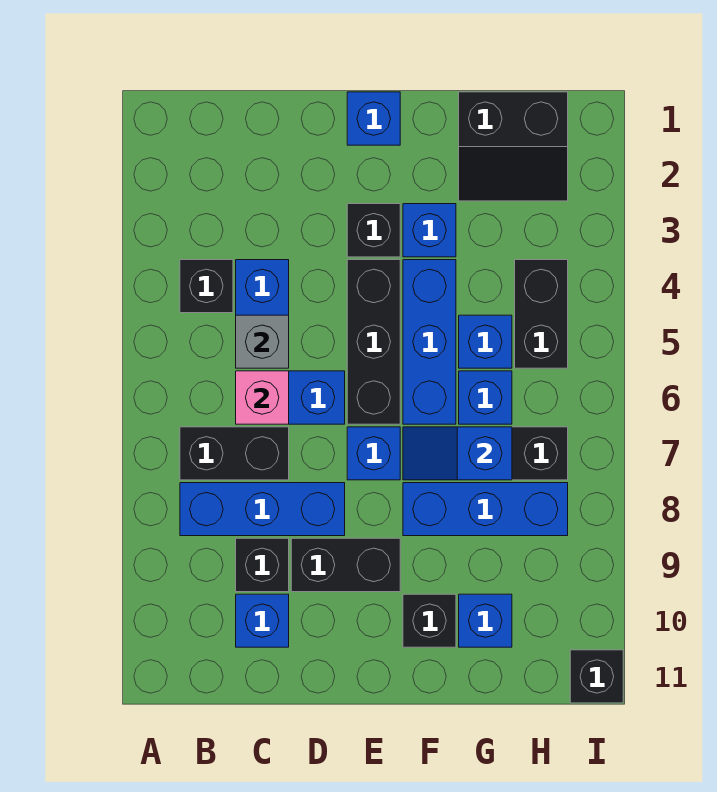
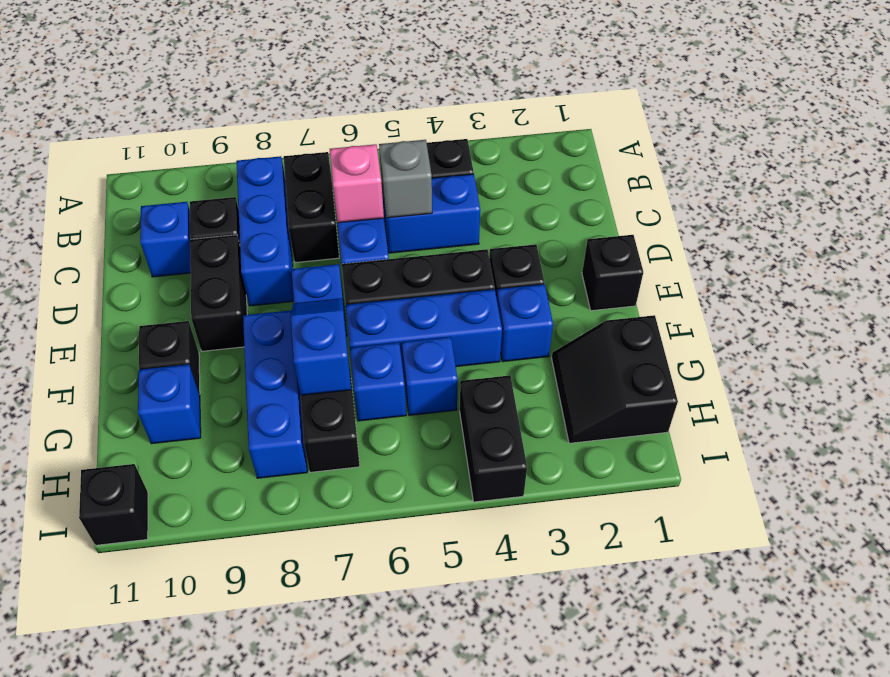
blue 1x1 brick [347,92,400,145] -> black 1x1 brick [582,235,643,311]
black 1x2 brick [515,260,568,368] -> black 1x2 brick turned to [460,375,527,502]

